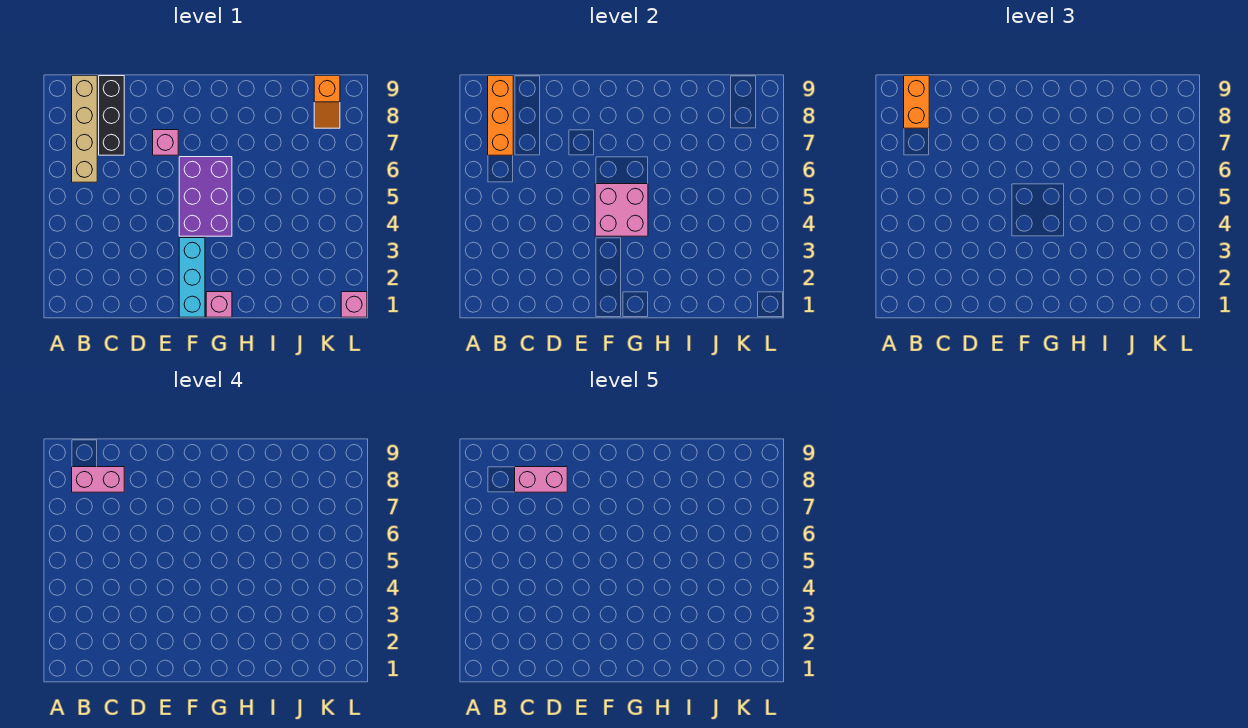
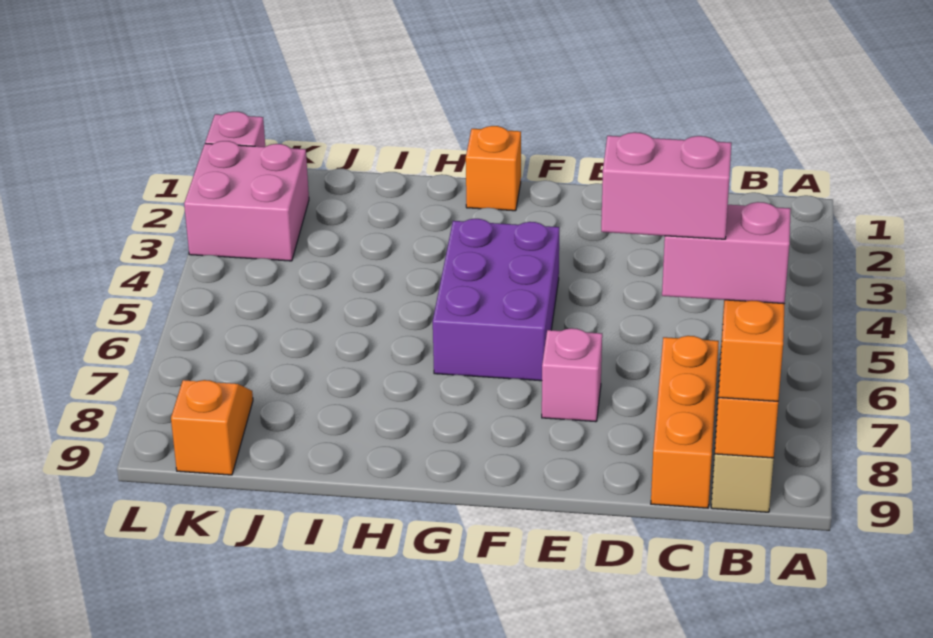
black 1x3 brick [99,76,124,155] -> orange 1x3 brick [651,336,719,508]
cyan 1x3 brick [179,238,205,317] -> none
pink 2x2 brick [595,184,648,236] -> pink 2x2 brick moved to [184,141,309,261]
pink 1x1 brick [206,292,232,317] -> orange 1x1 brick [466,126,521,211]

